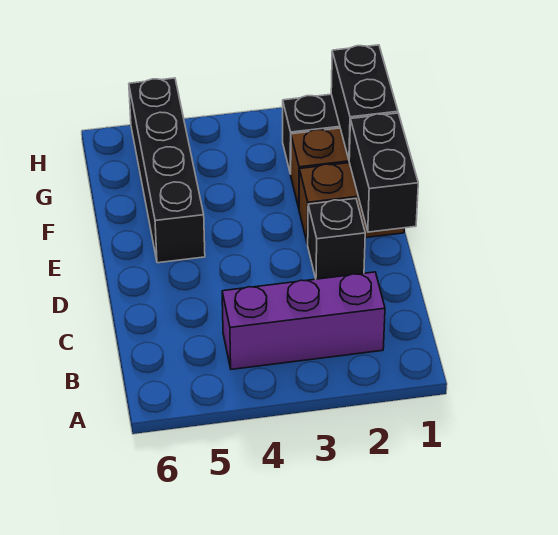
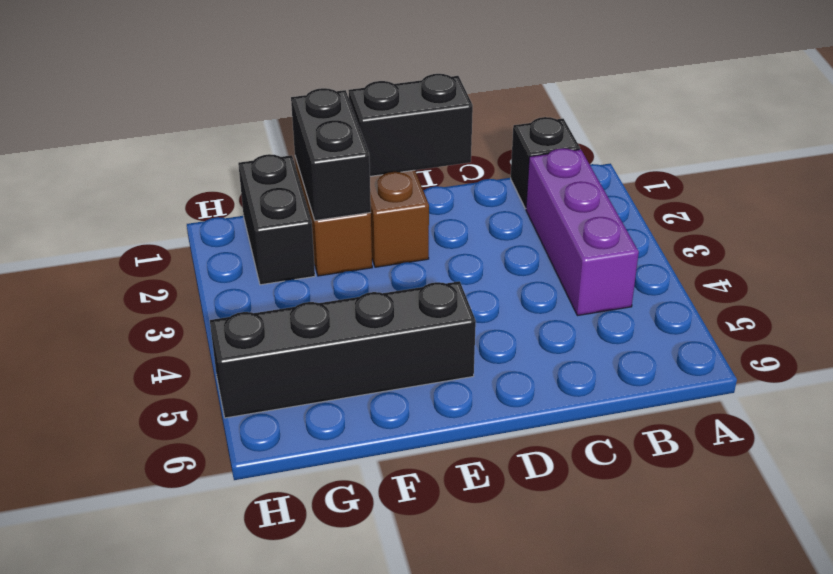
black 1x1 brick [308,199,365,279] -> black 1x1 brick moved to [511,117,580,209]
black 1x2 brick [331,45,398,159] -> black 1x2 brick turned to [291,88,371,221]

